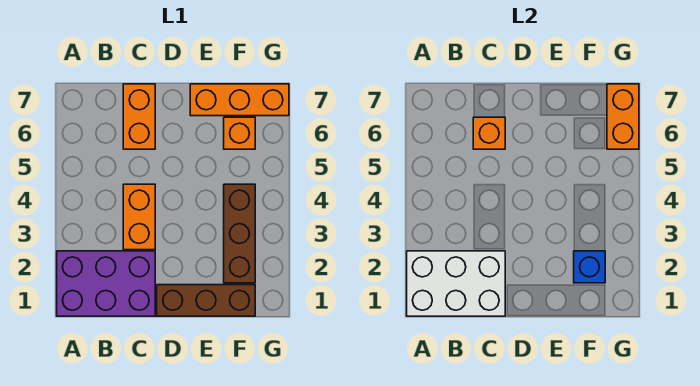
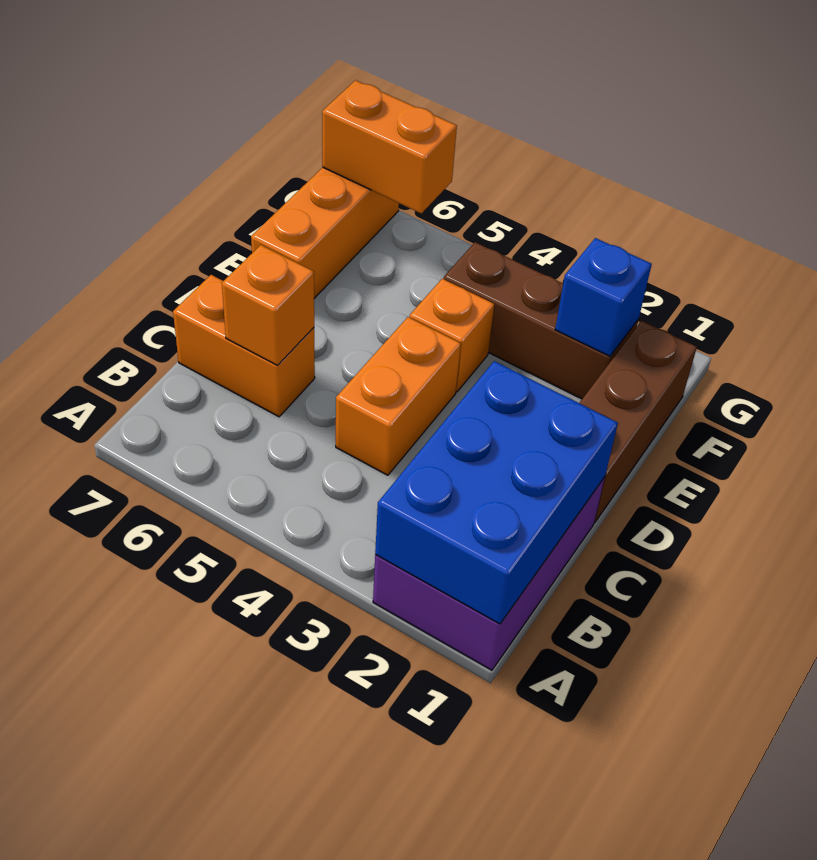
white 2x3 brick [407,251,505,316] -> blue 2x3 brick [375,361,618,624]
orange 1x2 brick [123,184,155,250] -> orange 1x2 brick turned to [336,317,461,475]
orange 1x1 brick [224,117,255,149] -> orange 1x1 brick moved to [409,279,494,392]

